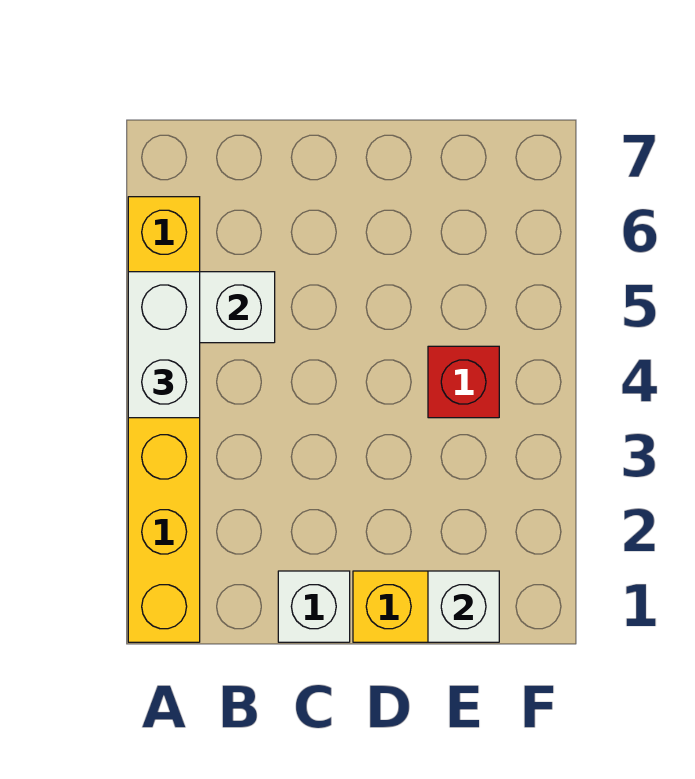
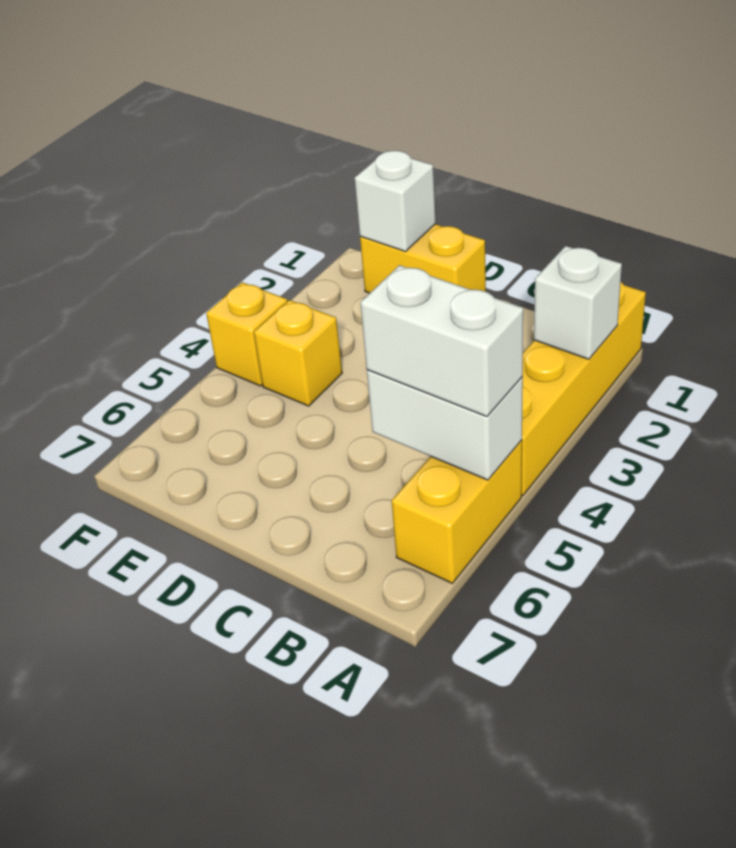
white 1x2 brick [128,272,200,418] -> white 1x2 brick turned to [360,265,523,417]
white 1x1 brick [278,571,350,642] -> white 1x1 brick moved to [534,246,622,359]
red 1x1 brick [428,346,499,418] -> yellow 1x1 brick [254,300,342,406]
none -> yellow 1x1 brick [206,282,287,386]

